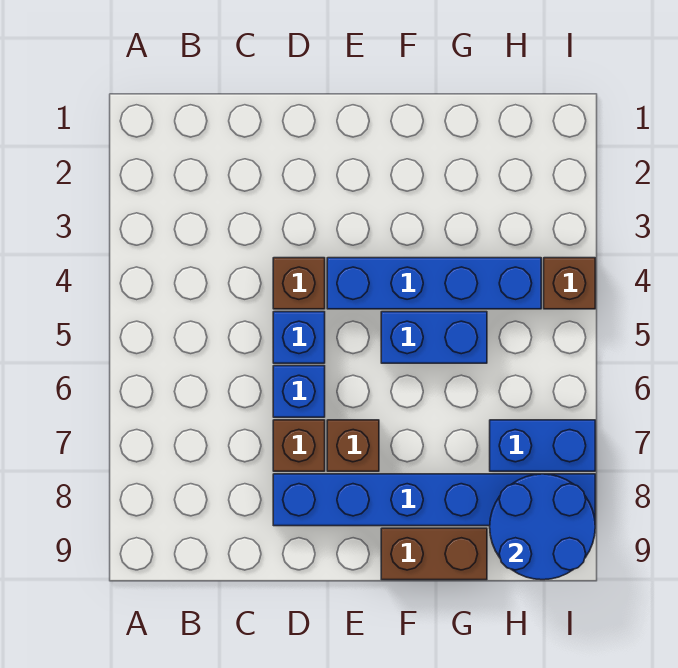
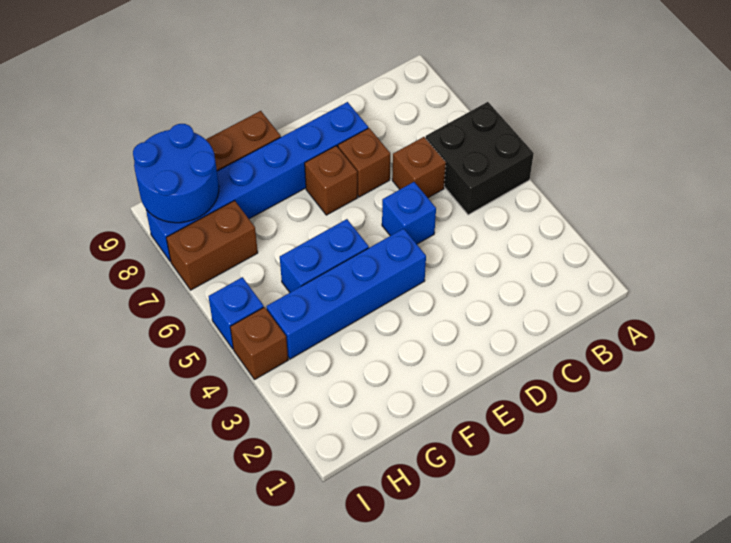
none -> black 2x2 brick [426,102,534,215]
brown 1x1 brick [273,258,325,309] -> brown 1x1 brick moved to [392,137,446,198]
blue 1x1 brick [273,366,325,417] -> blue 1x1 brick moved to [209,277,264,349]
blue 1x2 brick [490,420,595,471] -> brown 1x2 brick [166,200,258,290]

